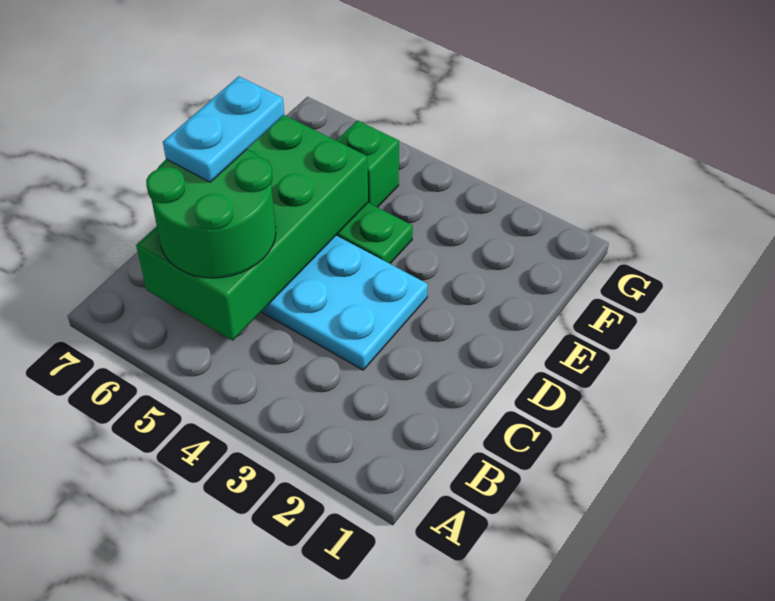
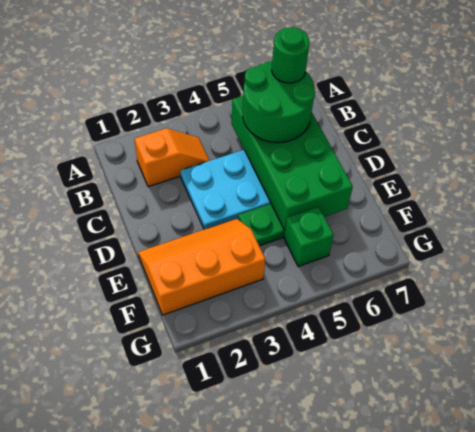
none -> orange 1x2 slope [134,128,210,187]
none -> green 1x1 round brick [272,27,309,83]
cyan 1x2 plate [163,76,284,182] -> none
none -> orange 2x3 slope [138,218,265,315]

